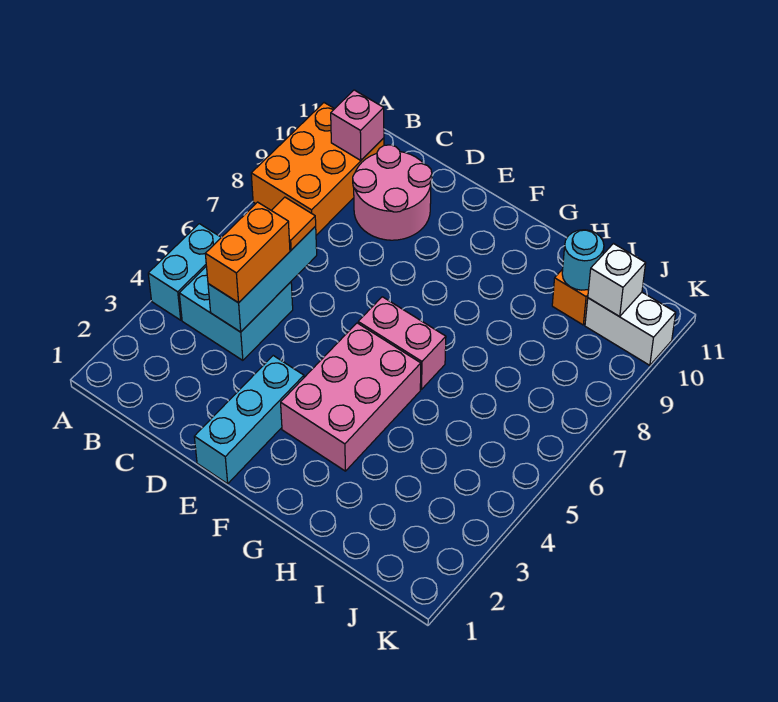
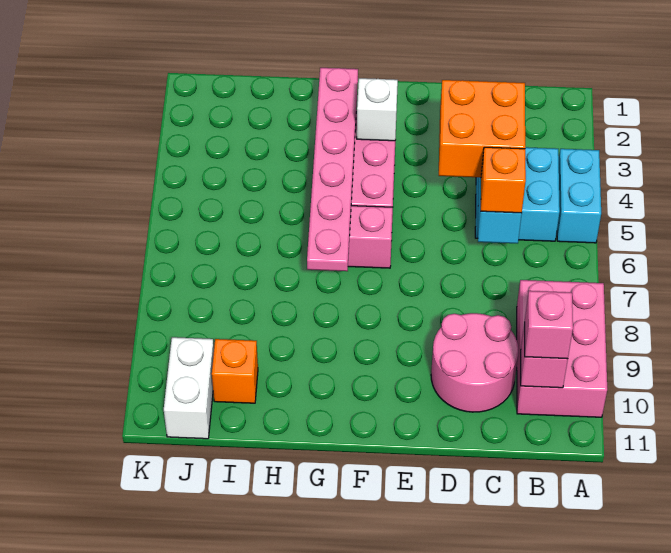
orange 2x3 brick [251,103,384,235] -> pink 2x3 brick [517,280,607,417]
none -> pink 1x1 brick [525,291,573,359]
orange 1x2 brick [205,202,290,303] -> orange 2x2 brick [439,80,525,177]
orange 1x1 tile [271,197,316,250] -> orange 1x1 brick [481,147,526,213]
cyan 1x3 brick [194,356,304,484] -> none
none -> pink 1x6 plate [307,68,358,271]
cyan 1x1 round brick [562,230,604,290] -> none
white 1x2 brick [585,292,676,365] -> white 1x2 brick turned to [164,337,214,439]
white 1x1 brick [588,244,646,317] -> white 1x1 brick moved to [357,78,398,141]

